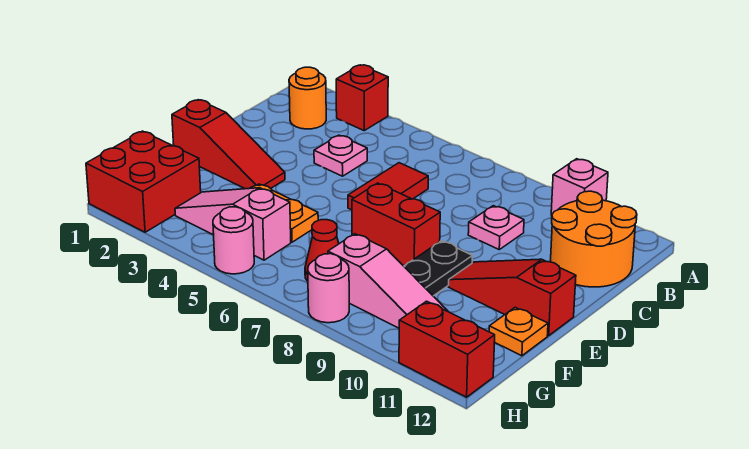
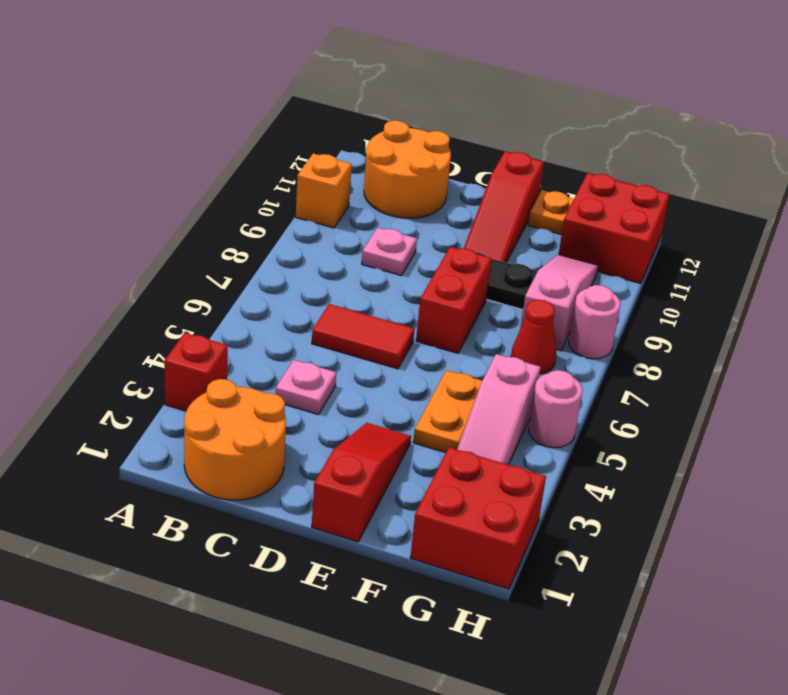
pink 1x1 brick [551,159,608,215] -> orange 1x1 brick [296,153,352,228]
orange 1x1 round brick [289,67,326,129] -> orange 2x2 round brick [184,379,286,500]
red 1x2 brick [399,301,495,397] -> red 2x2 brick [559,173,669,283]

